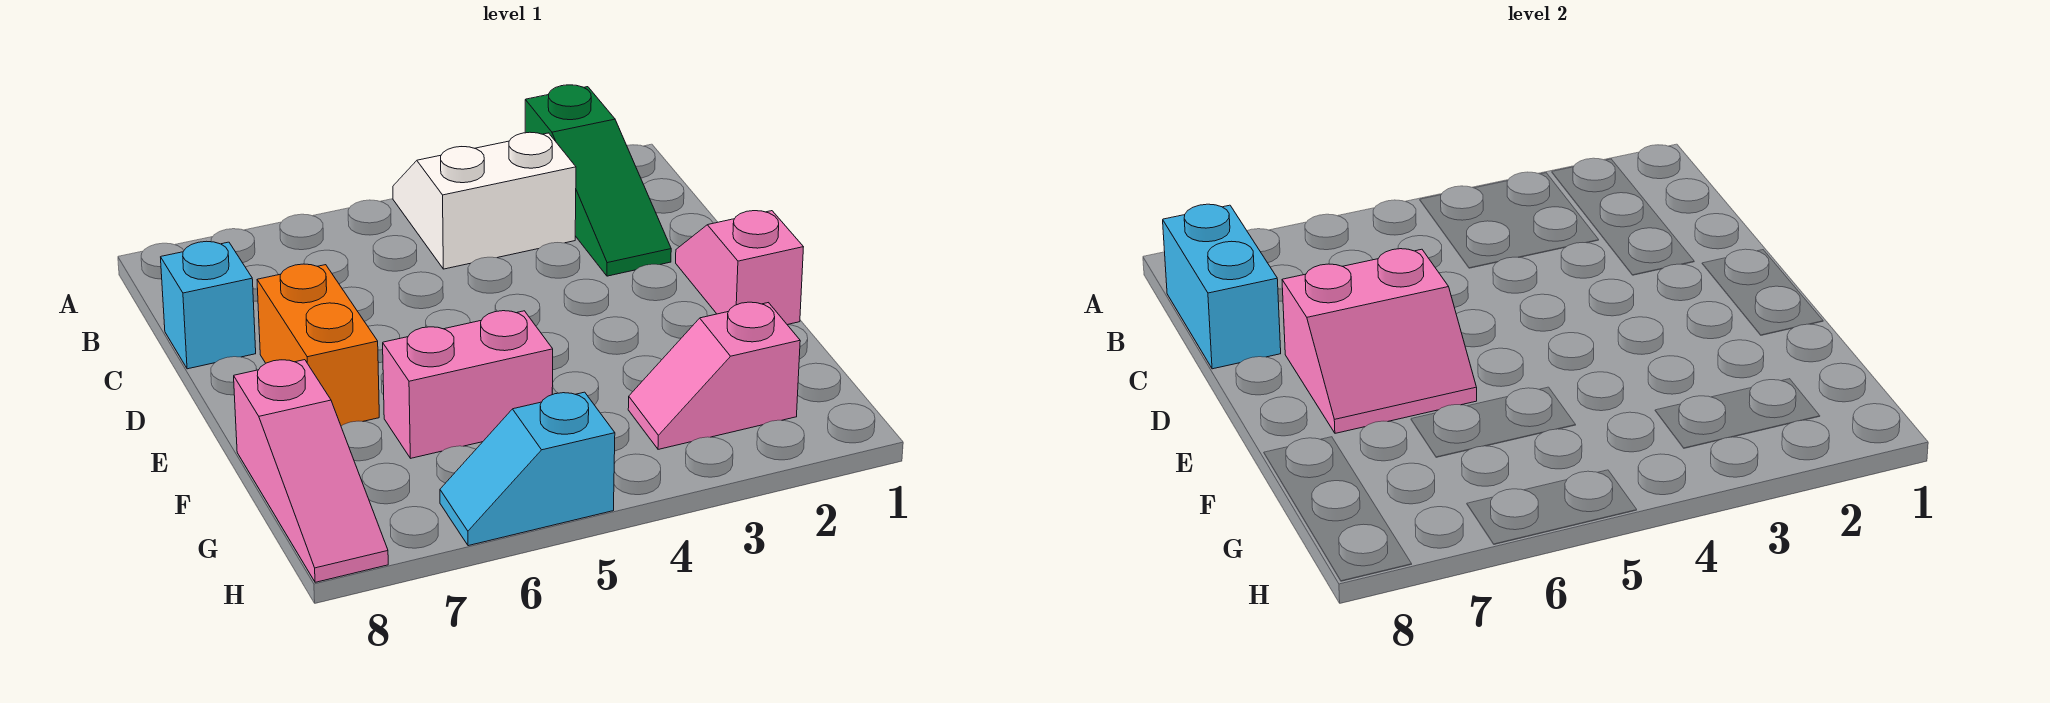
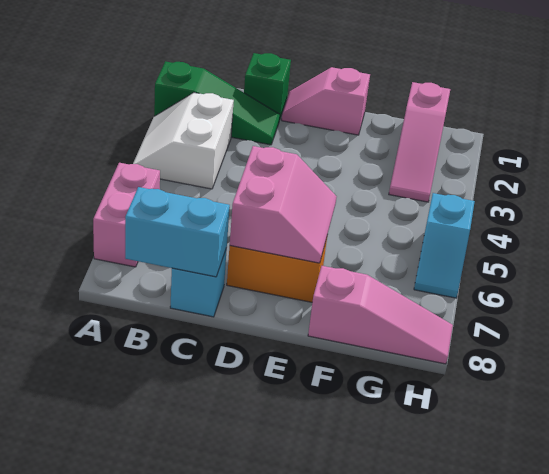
none -> green 1x1 brick [244,53,291,118]
pink 1x2 brick [383,311,553,458] -> pink 1x2 brick moved to [93,163,160,267]
pink 1x2 slope [628,302,800,449] -> pink 1x3 slope [389,82,450,202]

